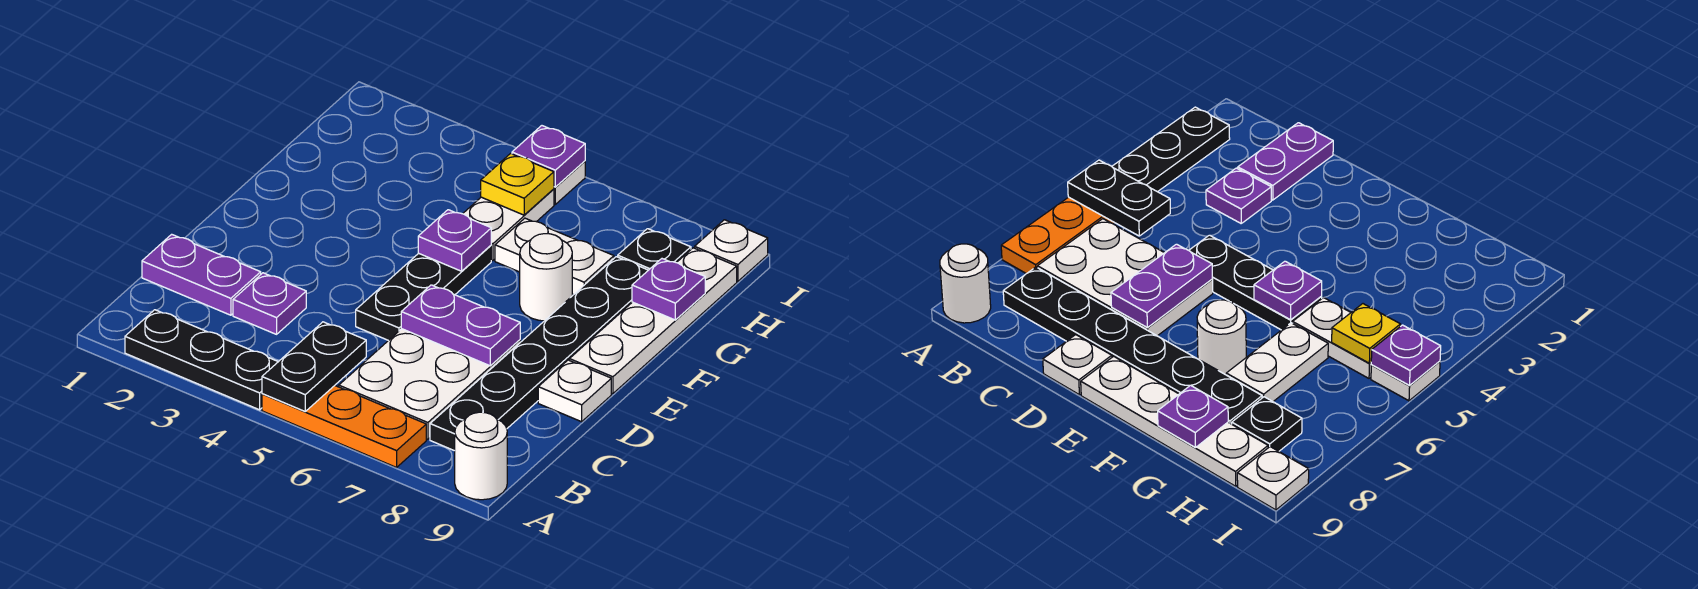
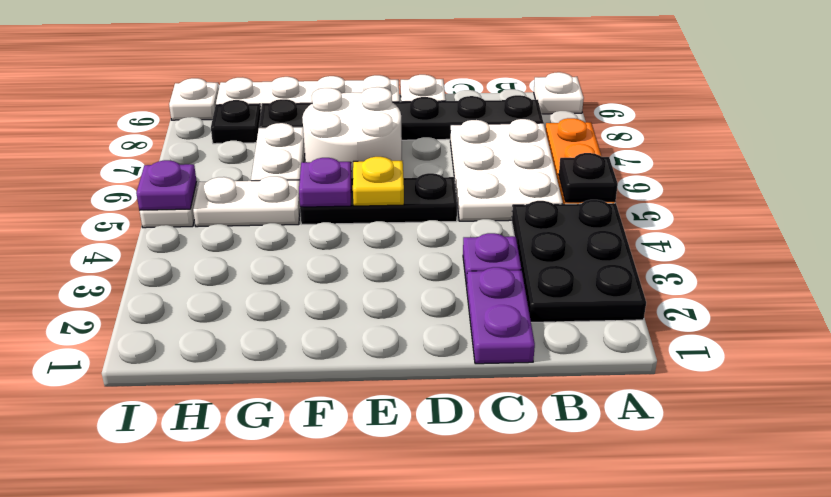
black 1x3 plate [125,310,278,410] -> black 2x3 plate [512,200,646,322]
black 1x2 plate [262,322,366,411] -> black 1x1 plate [559,153,618,202]
white 1x1 round brick [455,412,507,500] -> white 1x1 plate [534,72,584,114]
white 2x3 plate [339,329,520,439] -> white 2x3 plate turned to [450,119,563,221]
purple 1x2 plate [401,285,520,366] -> none
white 1x1 round brick [520,234,572,321] -> white 2x2 round brick [302,87,402,179]
purple 1x1 plate [632,259,705,320] -> none
yellow 1x1 plate [481,154,554,215] -> yellow 1x1 plate moved to [353,157,404,206]

